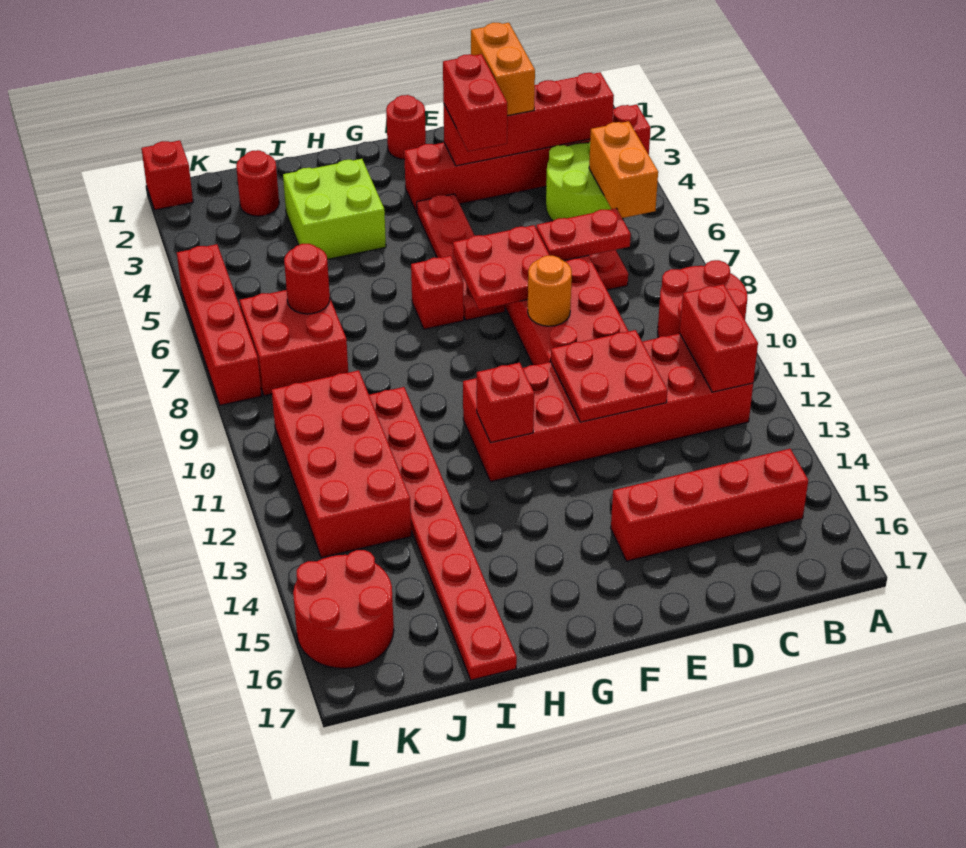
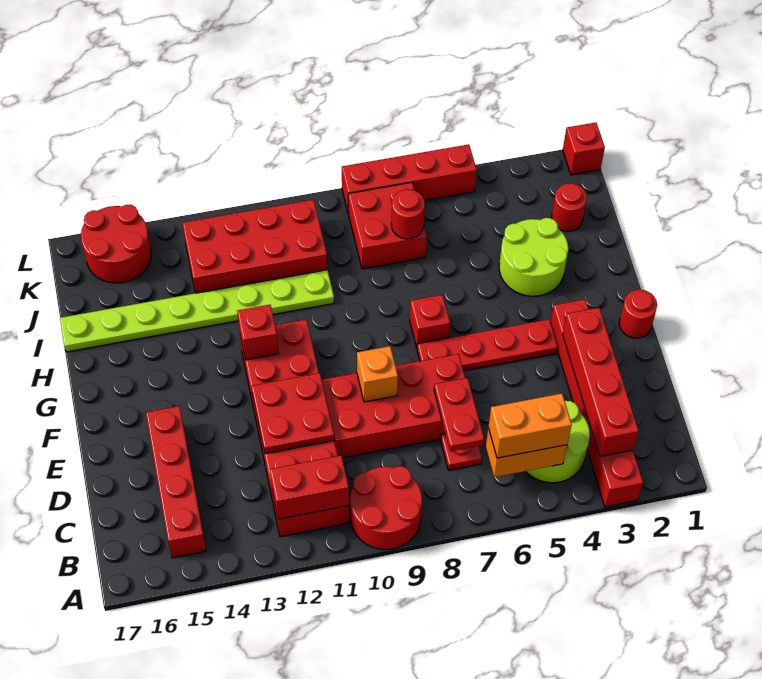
orange 1x2 brick [471,23,535,116] -> orange 1x2 brick moved to [488,393,572,458]
red 1x2 brick [443,54,507,151] -> none
red 2x2 plate [453,225,550,310] -> none
orange 1x1 round brick [528,256,572,326] -> orange 1x1 brick [357,346,398,402]
lime 2x2 brick [283,159,386,259] -> lime 2x2 round brick [499,218,568,296]
red 1x8 plate [369,387,517,680] -> lime 1x8 plate [60,270,334,352]

